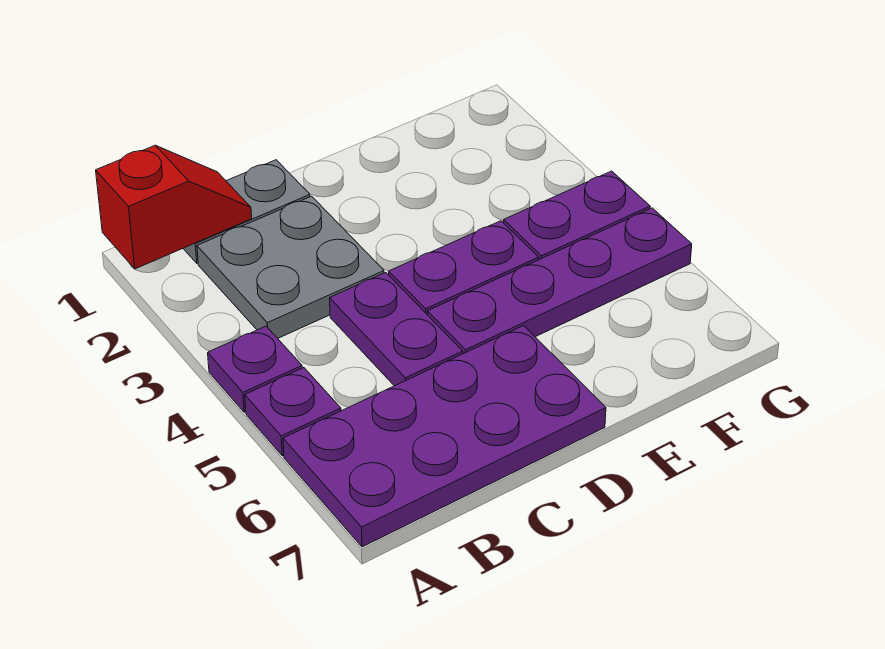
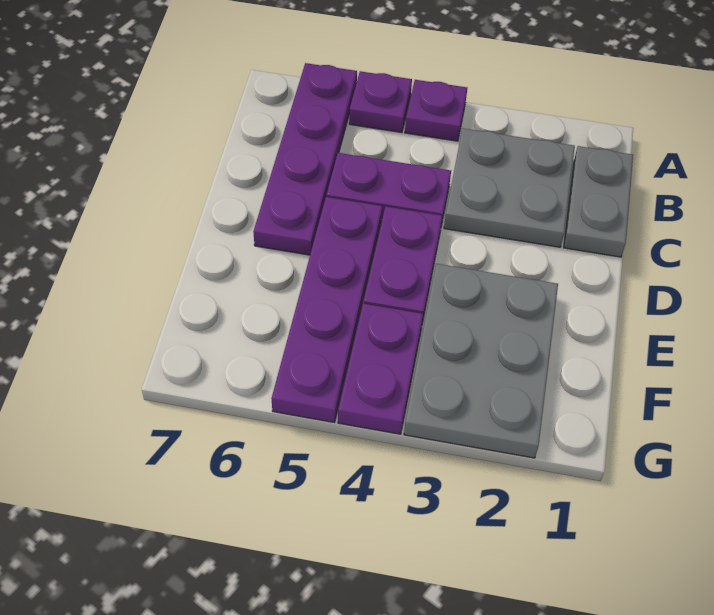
red 1x2 slope [96,145,252,269] -> none
purple 2x4 plate [283,326,606,547] -> purple 1x4 plate [253,63,357,255]
none -> grey 2x3 plate [404,264,558,458]

